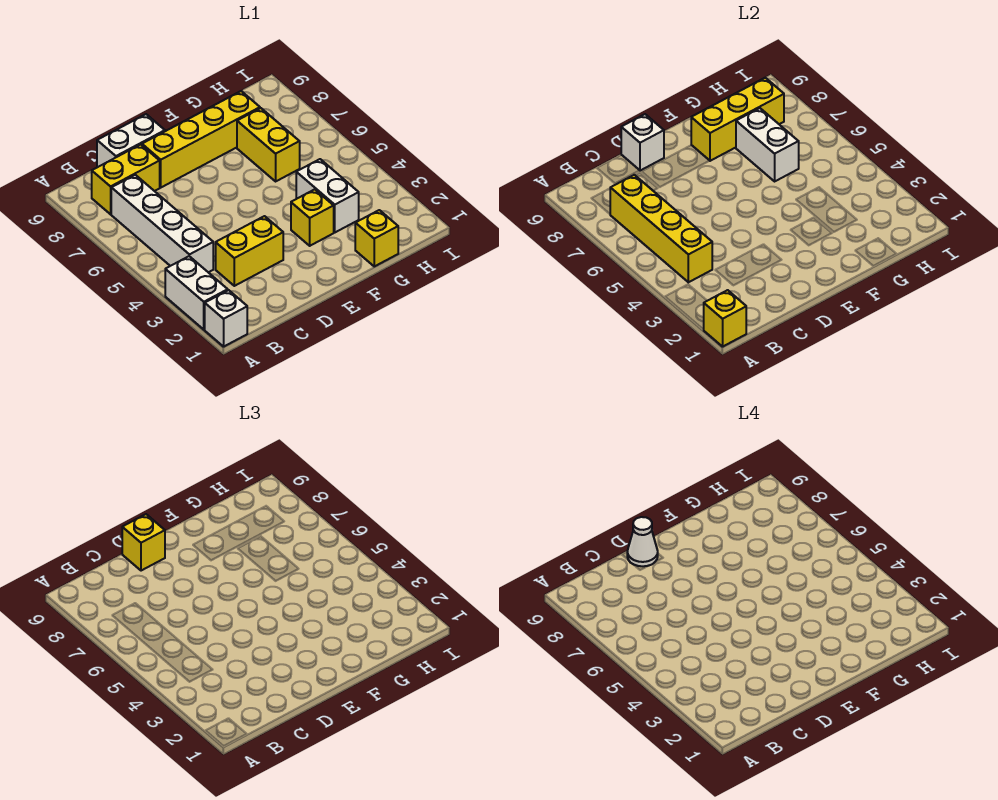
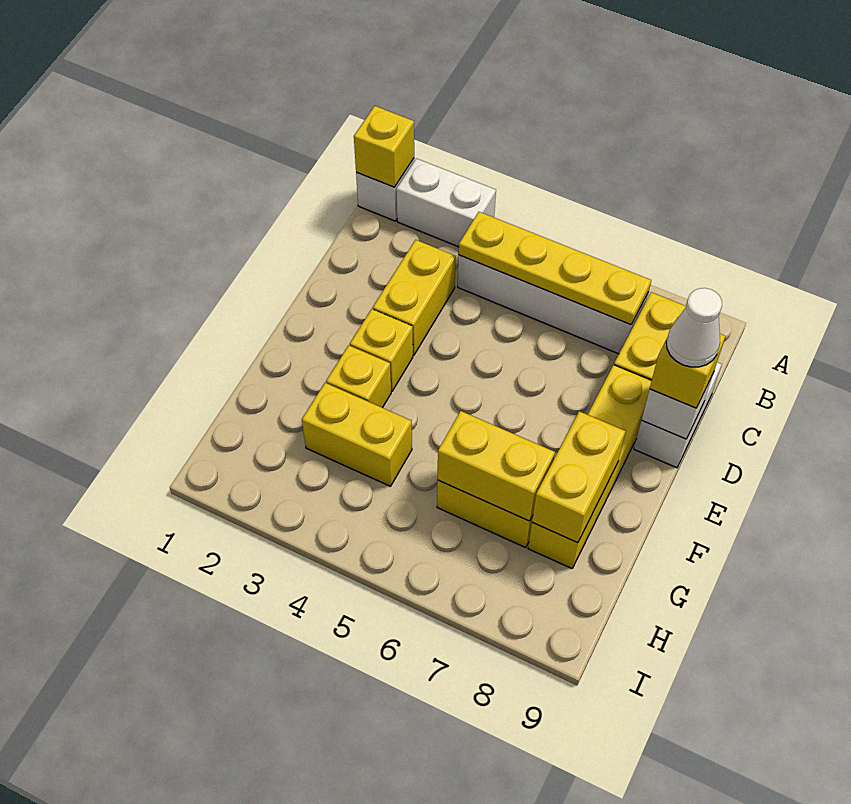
yellow 1x4 brick [610,175,712,282] -> yellow 1x4 plate [459,212,651,325]
yellow 1x3 brick [691,78,784,161] -> yellow 1x2 brick [532,411,626,543]
yellow 1x1 brick [355,210,398,266] -> yellow 1x1 brick moved to [350,309,413,391]
white 1x2 brick [296,159,359,232] -> yellow 1x2 brick [302,383,412,486]
white 1x2 brick [736,108,799,181] -> yellow 1x2 brick [438,411,555,521]

